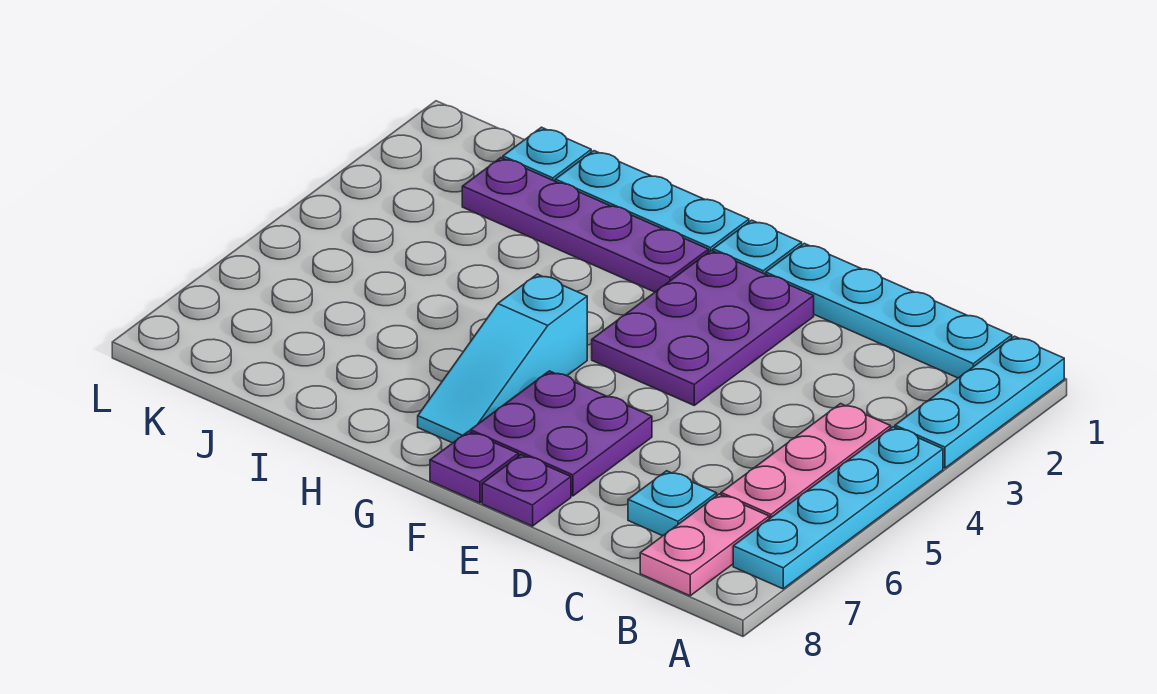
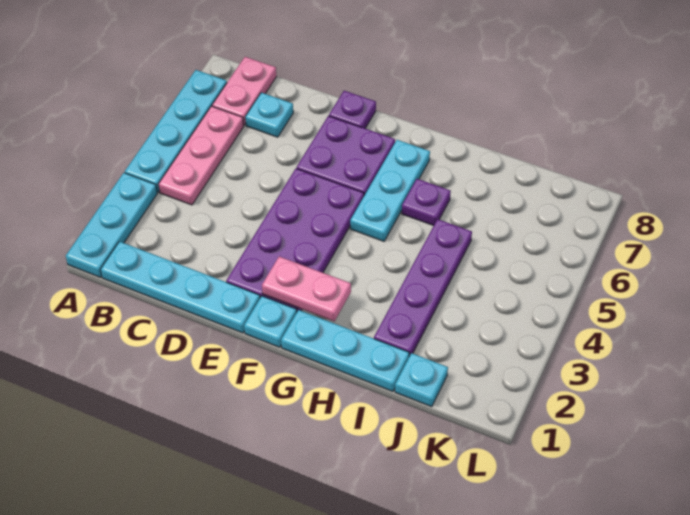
purple 2x3 plate [592,250,814,405] -> purple 2x4 plate [226,168,364,311]
none -> pink 1x2 plate [262,256,351,321]
purple 1x1 plate [430,431,518,503] -> purple 1x1 plate moved to [402,179,451,226]
purple 1x4 plate [462,158,709,292] -> purple 1x4 plate turned to [374,219,472,356]
cyan 1x3 slope [418,274,587,443] -> cyan 1x3 plate [350,140,430,241]

